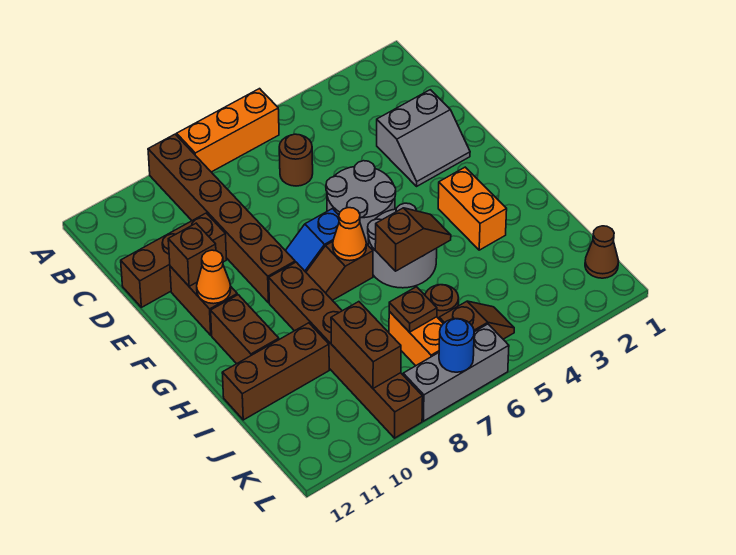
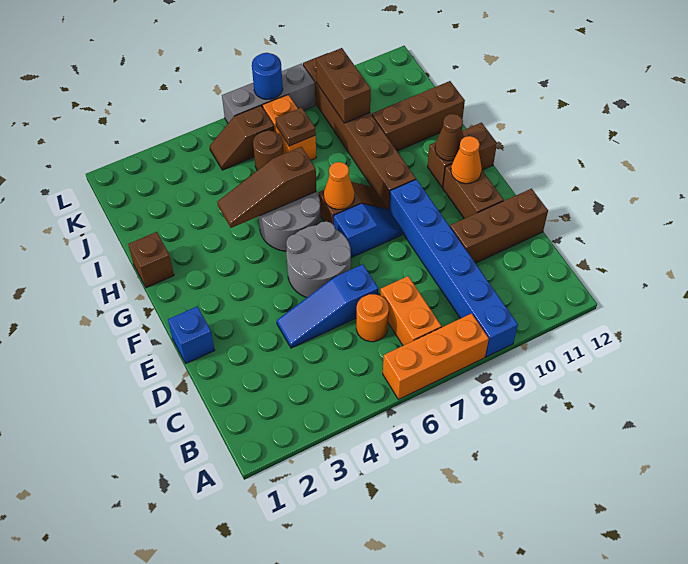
brown 1x6 brick [148,134,295,303] -> blue 1x6 brick [389,179,518,357]
brown 1x1 round brick [279,134,313,186] -> orange 1x1 round brick [356,294,389,342]
grey 2x2 slope [377,90,470,186] -> none
none -> blue 1x3 slope [277,264,378,348]
none -> blue 1x1 brick [168,306,215,363]
brown 1x1 brick [168,223,216,286] -> brown 1x1 brick moved to [128,232,174,288]
orange 1x2 brick [438,167,507,250] -> orange 1x2 brick moved to [380,276,441,346]
brown 1x2 brick [211,295,279,364] -> brown 1x2 brick turned to [427,123,497,188]
brown 1x2 slope [375,208,451,271] -> brown 1x3 slope [217,147,316,228]
brown 1x1 cone [585,226,619,278] -> brown 1x1 cone moved to [435,114,464,161]

